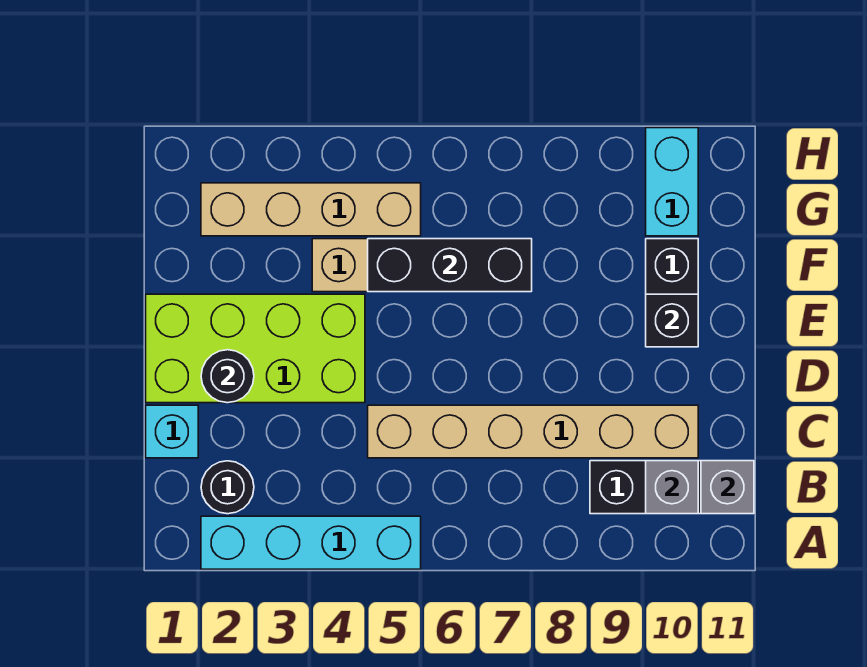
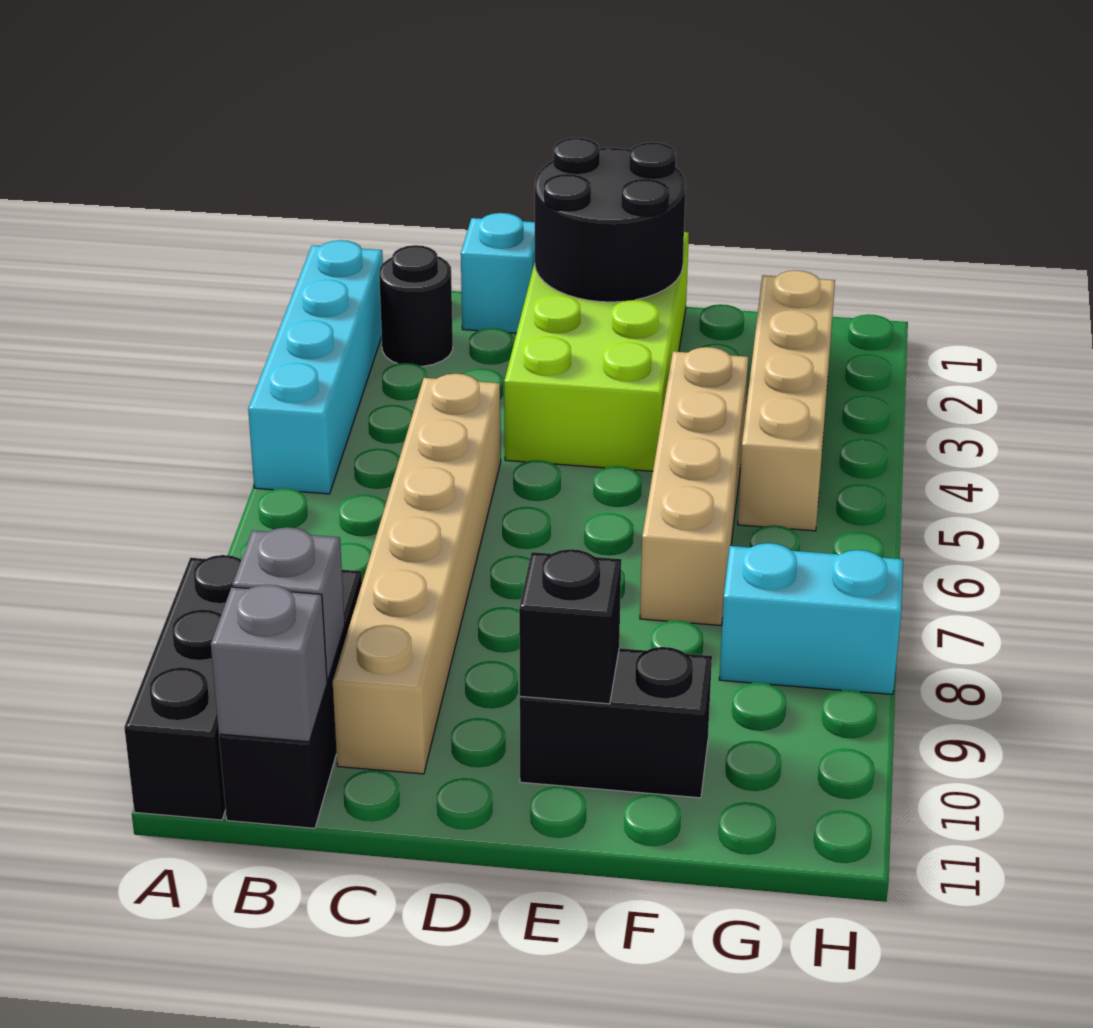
black 1x1 round brick [201,350,254,403] -> black 2x2 round brick [535,138,686,302]
black 1x3 brick [368,239,532,292] -> black 1x3 brick moved to [124,555,241,820]
cyan 1x2 brick [646,128,698,236] -> cyan 1x2 brick moved to [719,543,903,694]

